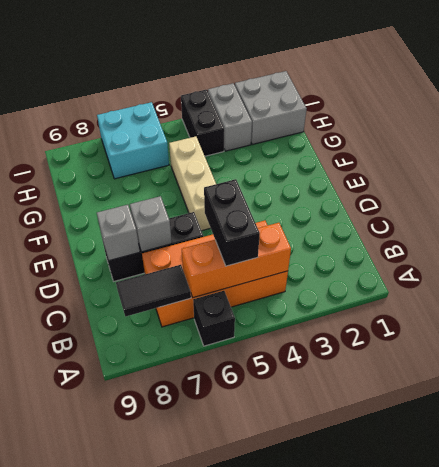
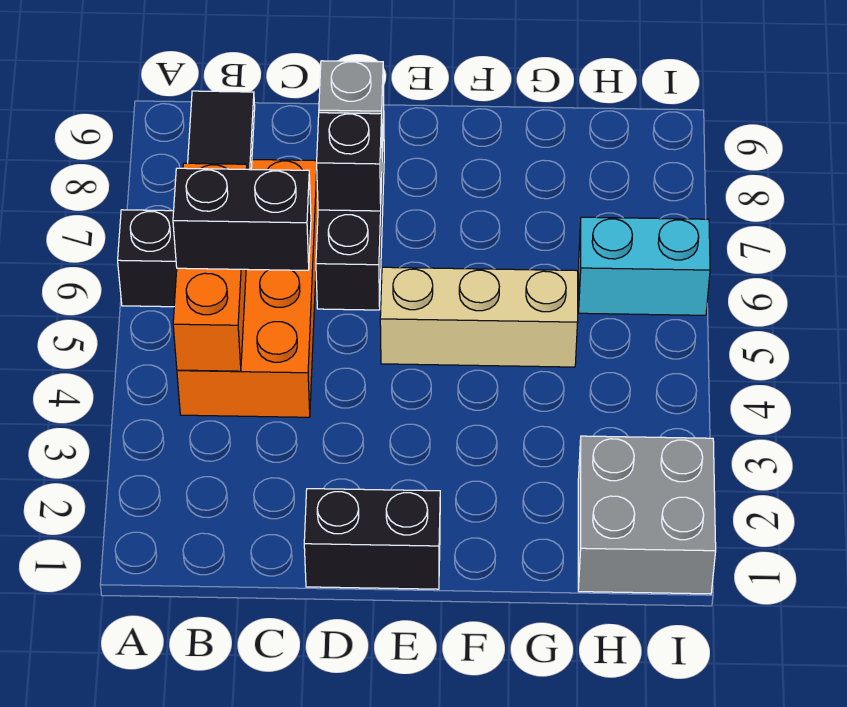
grey 1x1 brick [130,196,172,252] -> black 1x1 brick [317,113,382,211]
grey 1x2 brick [208,83,252,151] -> none
black 1x2 brick [181,90,224,156] -> black 1x2 brick moved to [304,489,440,589]
cyan 2x2 brick [97,102,169,179] -> cyan 1x2 brick [579,217,710,315]

